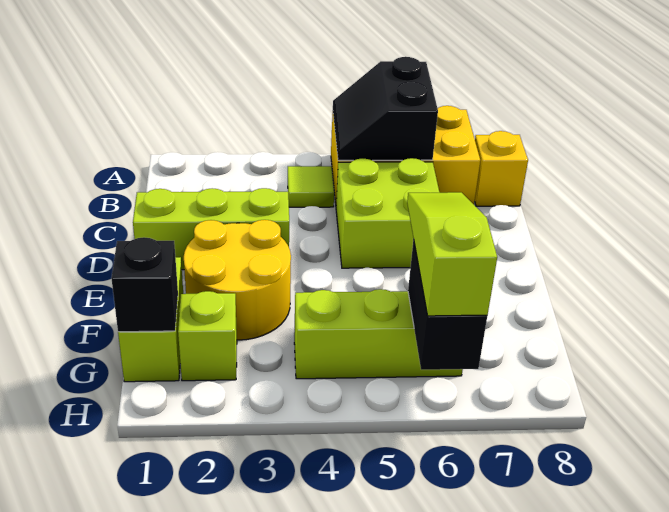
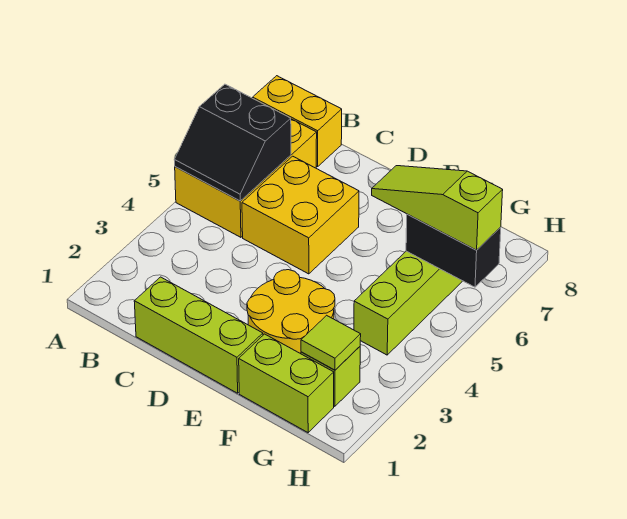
lime 1x1 tile [288,166,334,207] -> lime 1x1 tile moved to [301,315,361,370]
yellow 1x1 brick [475,131,528,206] -> yellow 1x2 brick [253,76,342,167]
lime 2x2 brick [336,158,440,268] -> yellow 2x2 brick [242,156,359,274]
lime 1x3 brick [133,188,289,270] -> lime 1x3 brick turned to [134,277,263,393]
black 1x1 brick [111,237,178,332] -> none

